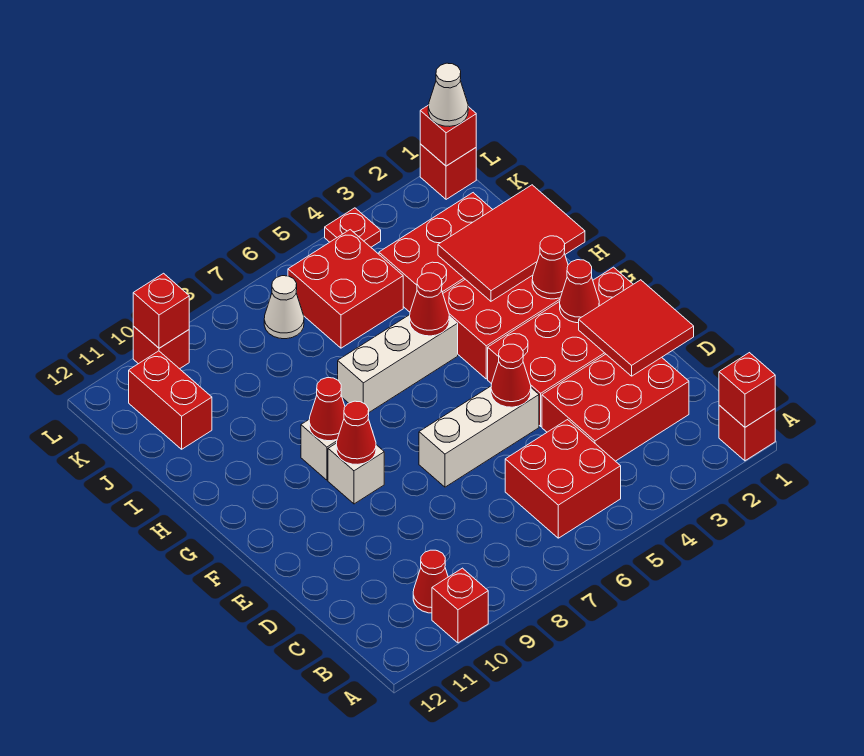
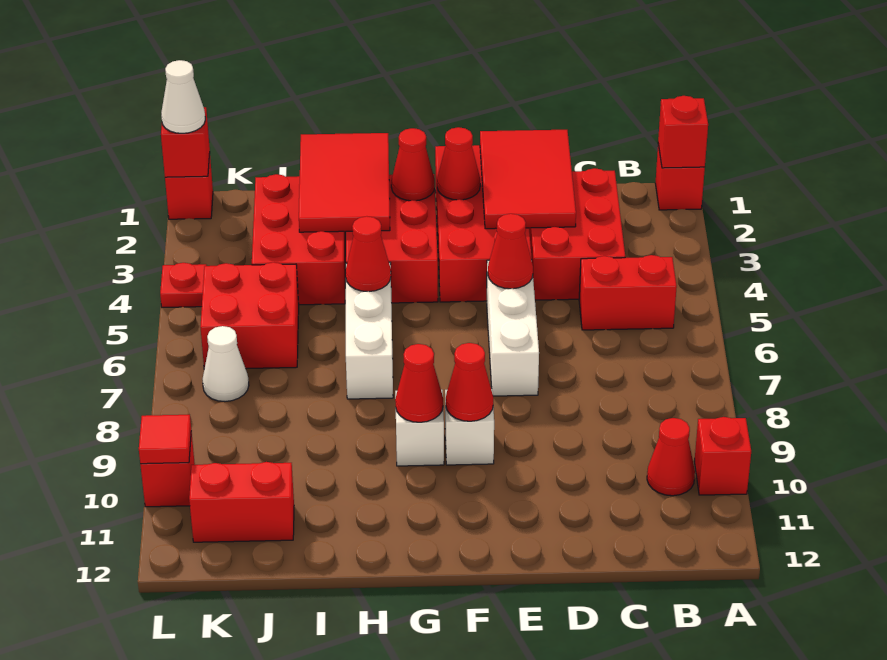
red 2x2 brick [505,420,621,538] -> red 1x2 brick [579,255,677,330]
red 2x2 tile [579,280,694,376] -> red 2x3 tile [480,130,576,229]
red 1x1 brick [133,273,189,348] -> red 1x1 tile [139,415,191,464]

